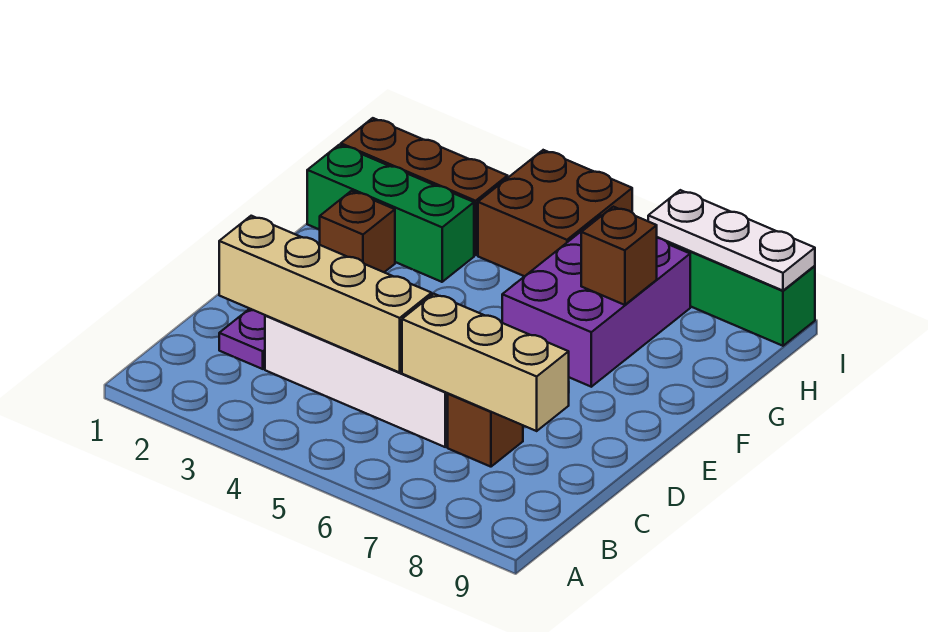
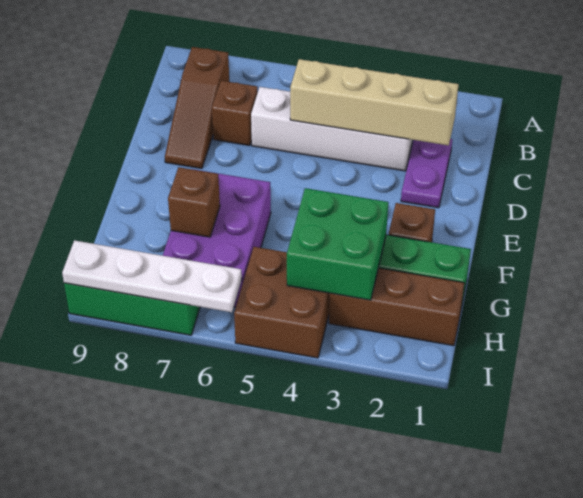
none -> brown 1x3 slope [165,47,229,169]
tan 1x3 brick [402,294,569,431] -> none
none -> green 2x2 brick [287,188,388,300]
white 1x3 plate [648,190,815,291] -> white 1x4 plate [62,240,242,312]

